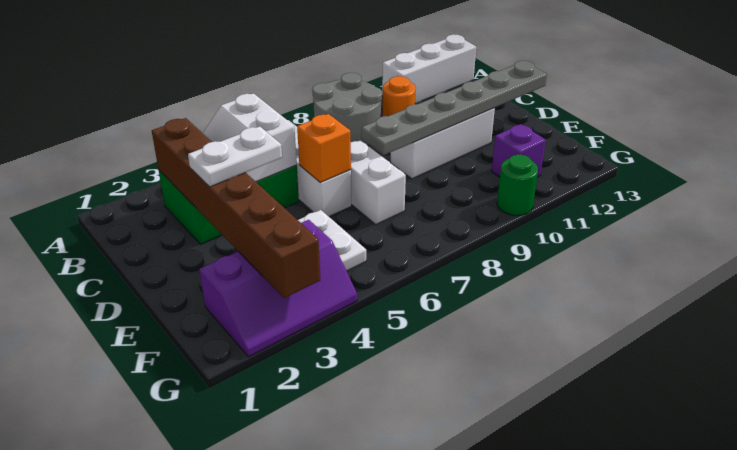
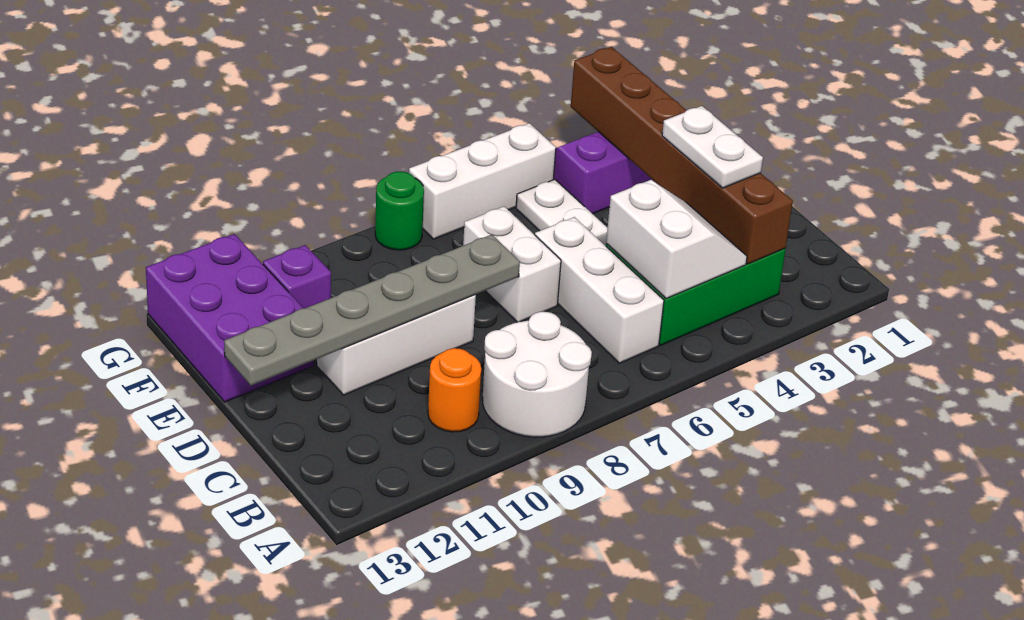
grey 2x2 round brick [312,73,382,146] -> white 2x2 round brick [482,312,592,437]
white 1x3 brick [382,34,476,104] -> white 1x3 brick moved to [409,123,556,239]
white 1x2 plate [188,127,282,187] -> white 1x2 plate turned to [662,106,763,188]
orange 1x1 brick [297,114,351,183] -> none
none -> purple 2x3 brick [146,234,314,402]
green 1x1 round brick [497,155,538,216] -> green 1x1 round brick moved to [375,172,424,250]

